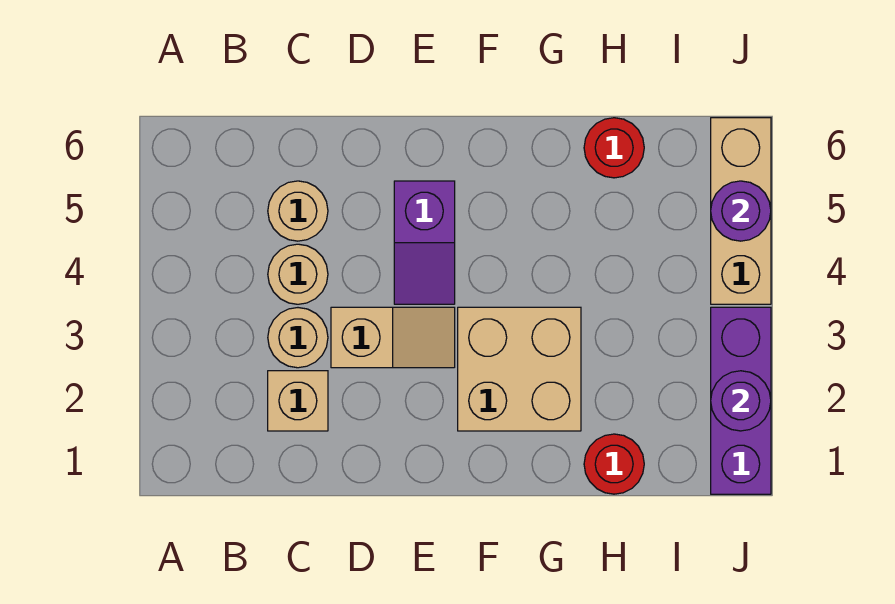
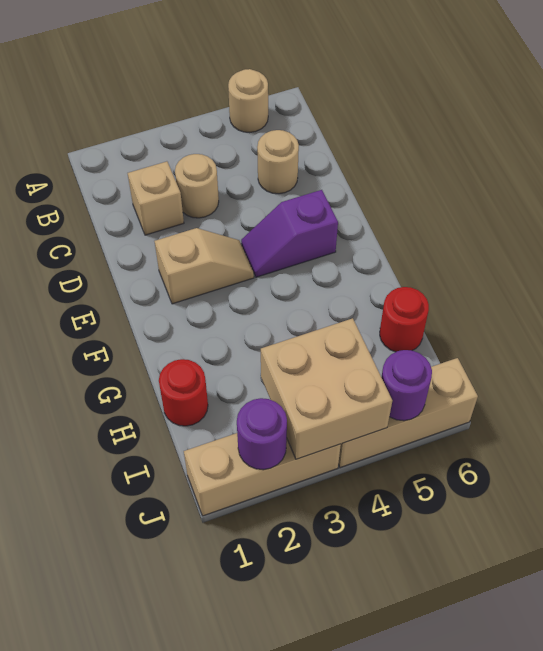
tan 1x1 round brick [268,244,328,304] -> tan 1x1 round brick moved to [228,69,268,133]
tan 1x2 slope [331,307,455,368] -> tan 1x2 slope turned to [155,228,254,304]
tan 2x2 brick [458,307,581,431] -> tan 2x2 brick moved to [261,318,392,459]
purple 1x3 brick [711,307,771,494] -> tan 1x3 brick [184,433,341,516]

